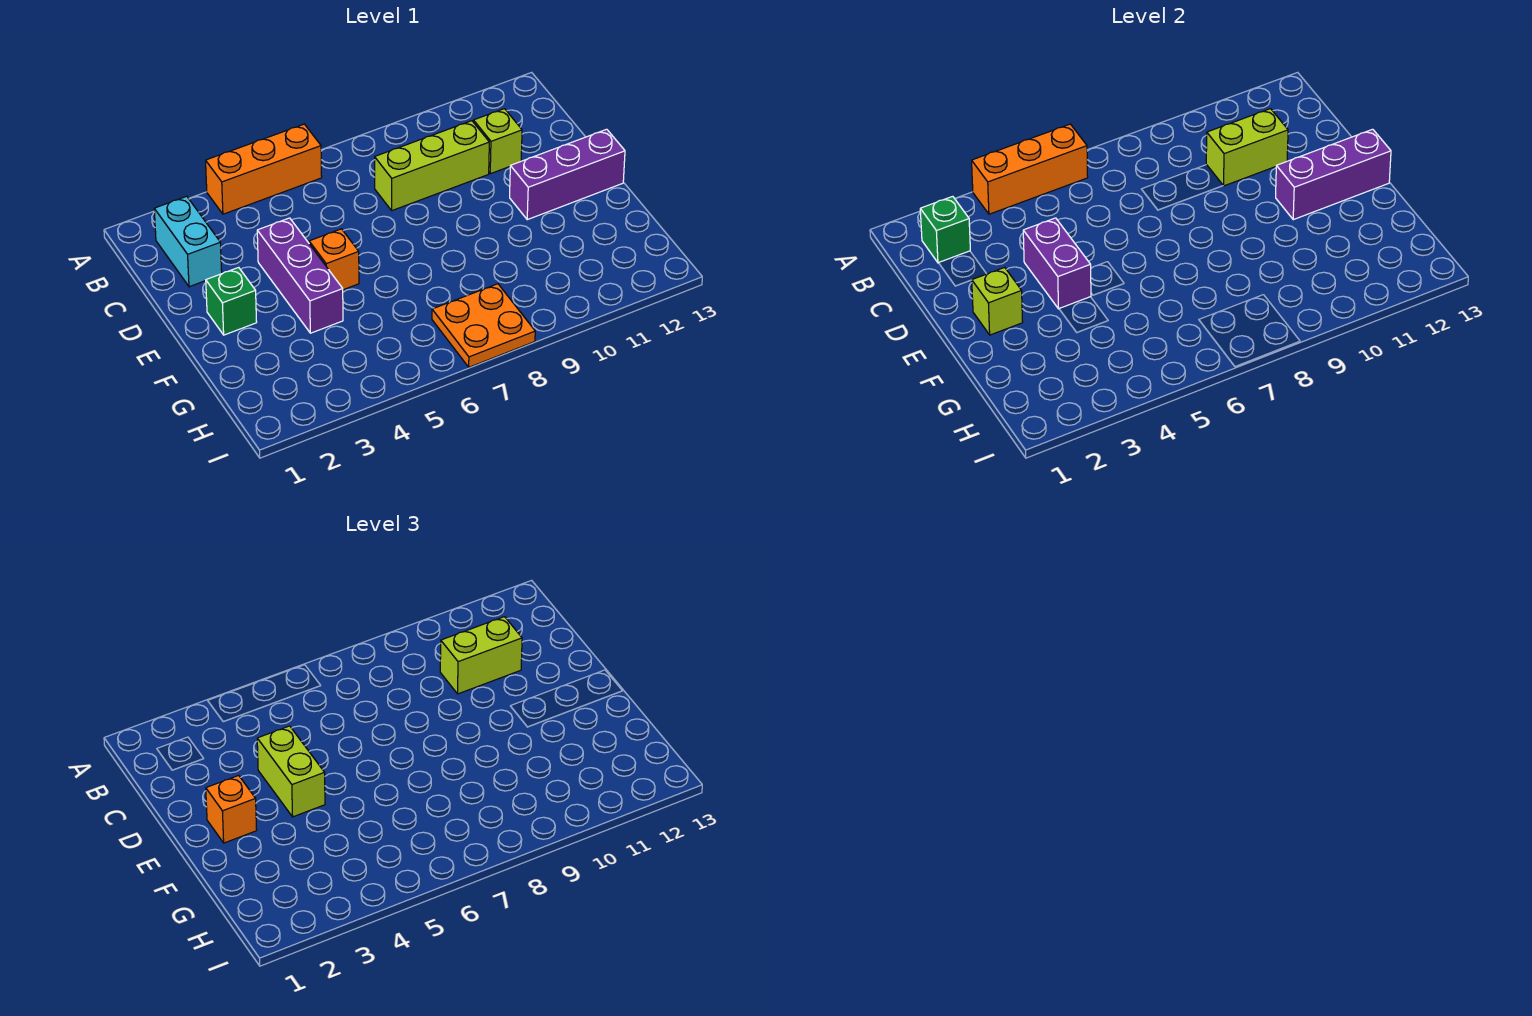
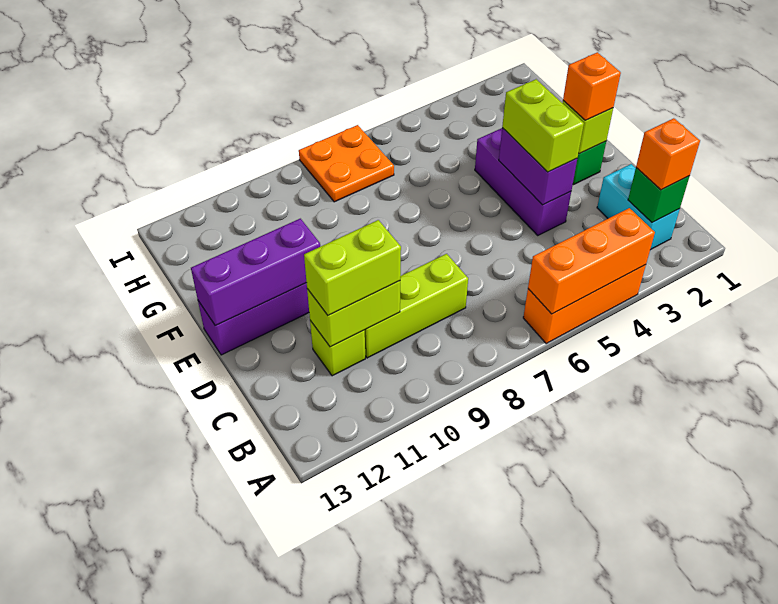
orange 1x1 brick [309,229,359,290] -> orange 1x1 brick moved to [636,118,700,190]

